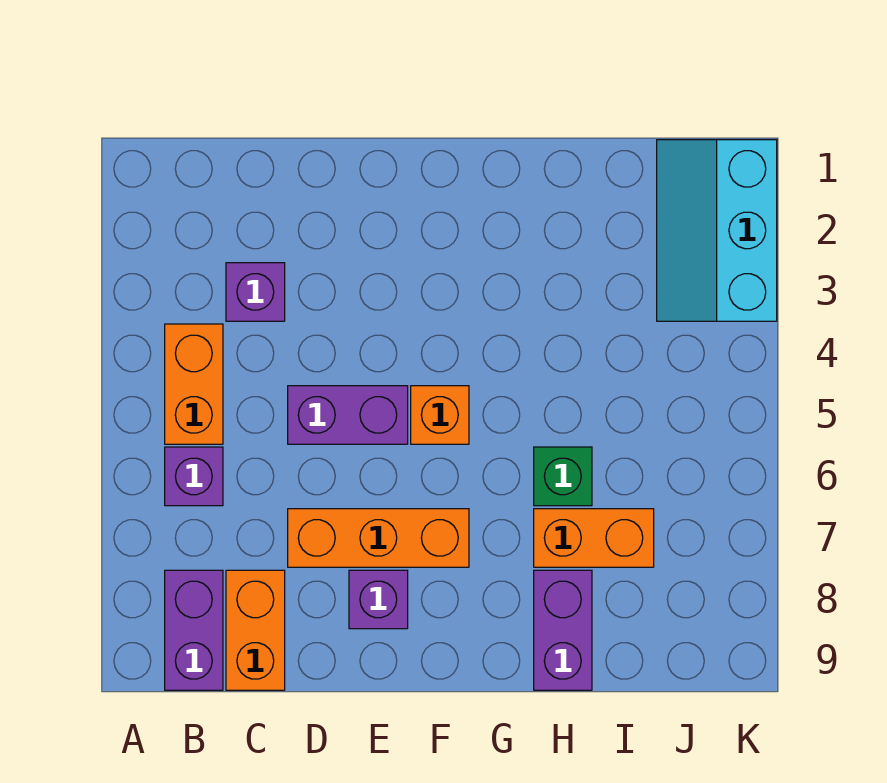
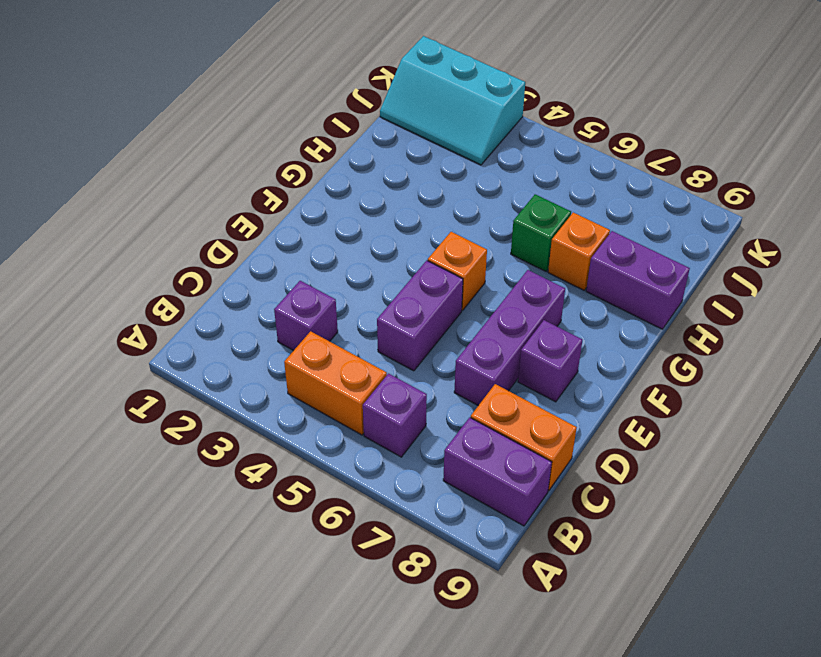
orange 1x3 brick [288,509,469,567] -> purple 1x3 brick [454,270,565,405]
orange 1x2 brick [534,509,654,567] -> orange 1x1 brick [548,213,610,290]

